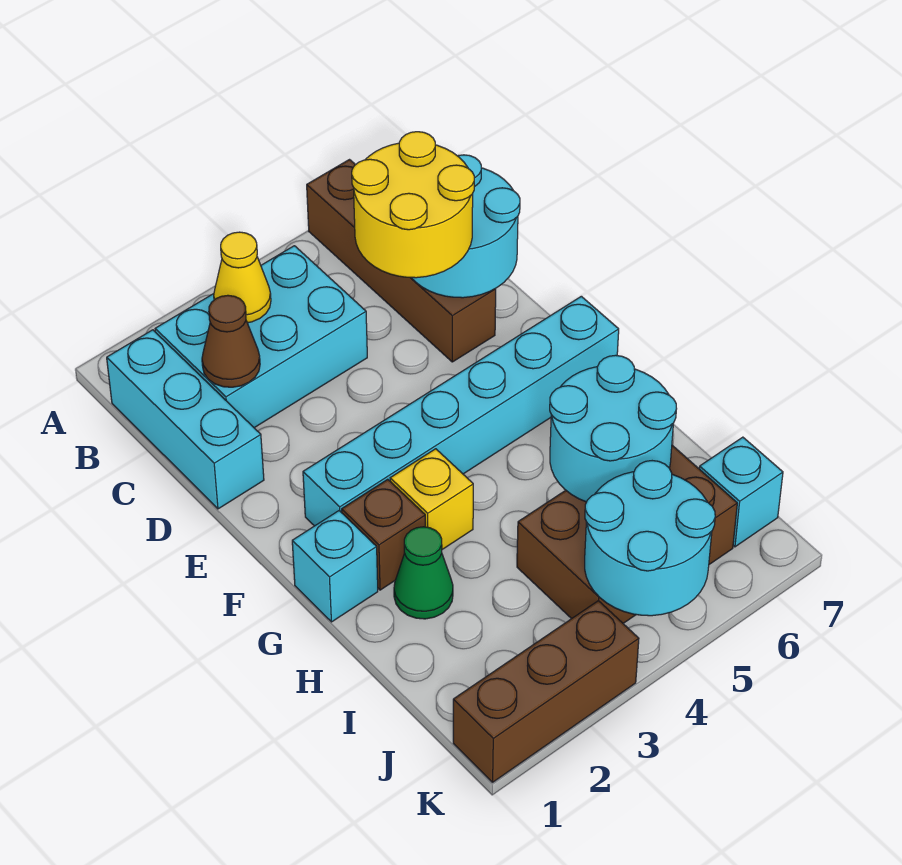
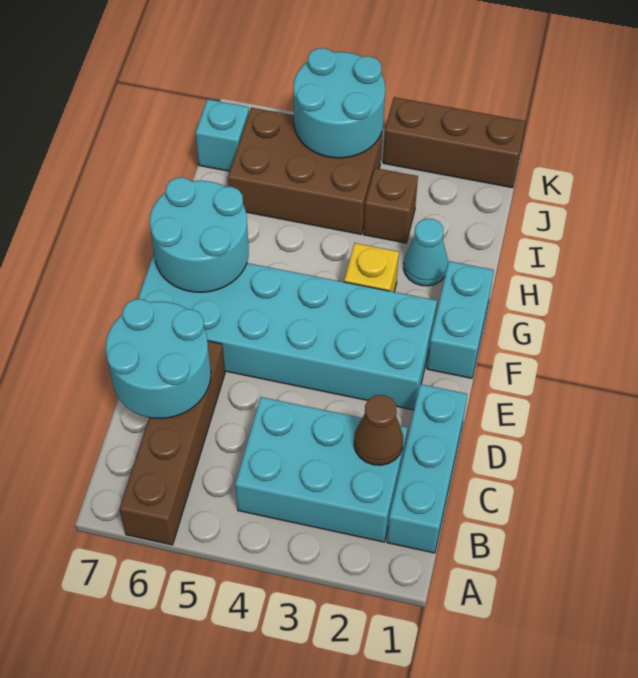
yellow 1x1 cone [214,232,271,323] -> none
yellow 2x2 round brick [352,132,474,278] -> none
cyan 1x6 brick [303,296,619,526] -> cyan 2x6 brick [138,253,437,410]
cyan 1x1 brick [292,511,378,622] -> cyan 1x2 brick [427,261,494,378]
brown 1x1 brick [342,479,425,590] -> brown 1x1 brick moved to [364,168,418,243]
green 1x1 cone [394,527,453,619] -> cyan 1x1 cone [404,219,448,286]
cyan 2x2 round brick [550,355,677,502] -> cyan 2x2 round brick moved to [150,178,249,292]

